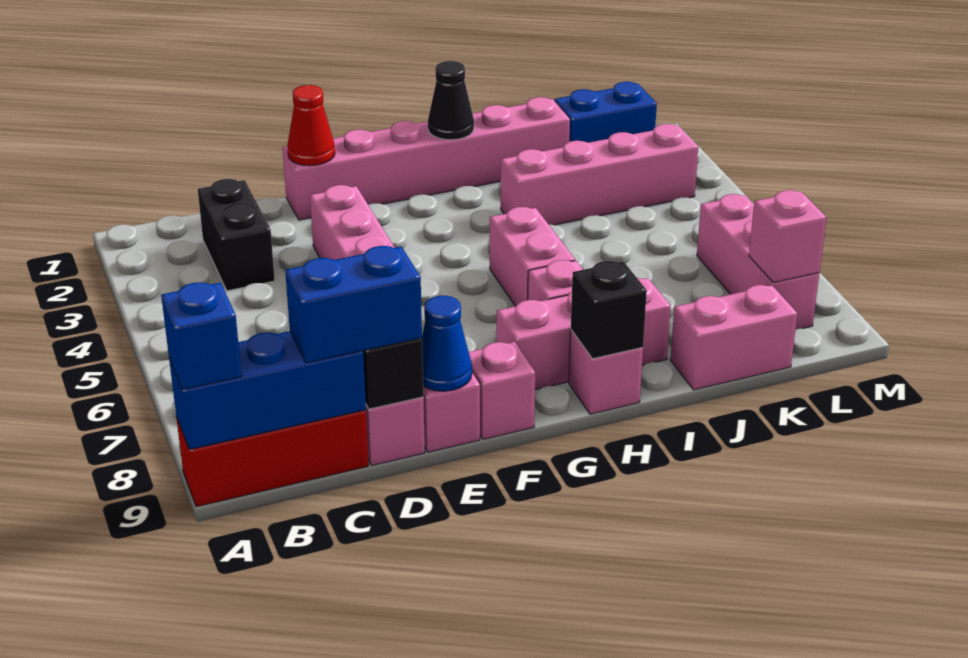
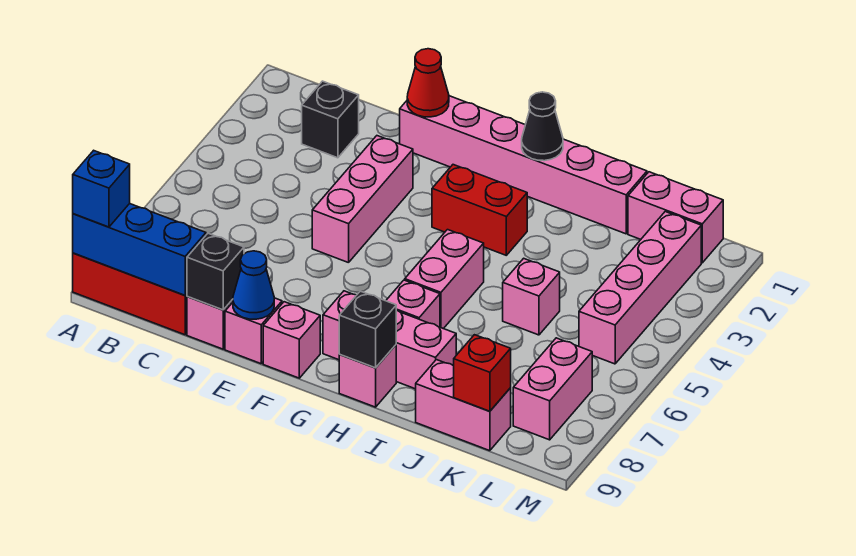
black 1x2 brick [198,179,275,291] -> black 1x1 brick [302,81,359,158]
blue 1x2 brick [285,246,422,363] -> none
none -> red 1x2 brick [432,165,527,255]
pink 1x4 brick [501,124,698,225] -> pink 1x4 brick turned to [579,212,701,364]
blue 1x2 brick [555,82,657,143] -> pink 1x2 brick [628,172,723,263]
none -> red 1x1 brick [454,335,511,411]
pink 1x3 brick [697,194,819,329] -> pink 1x2 brick [513,338,592,440]
pink 1x1 brick [749,190,827,283] -> pink 1x1 brick moved to [503,258,560,335]

